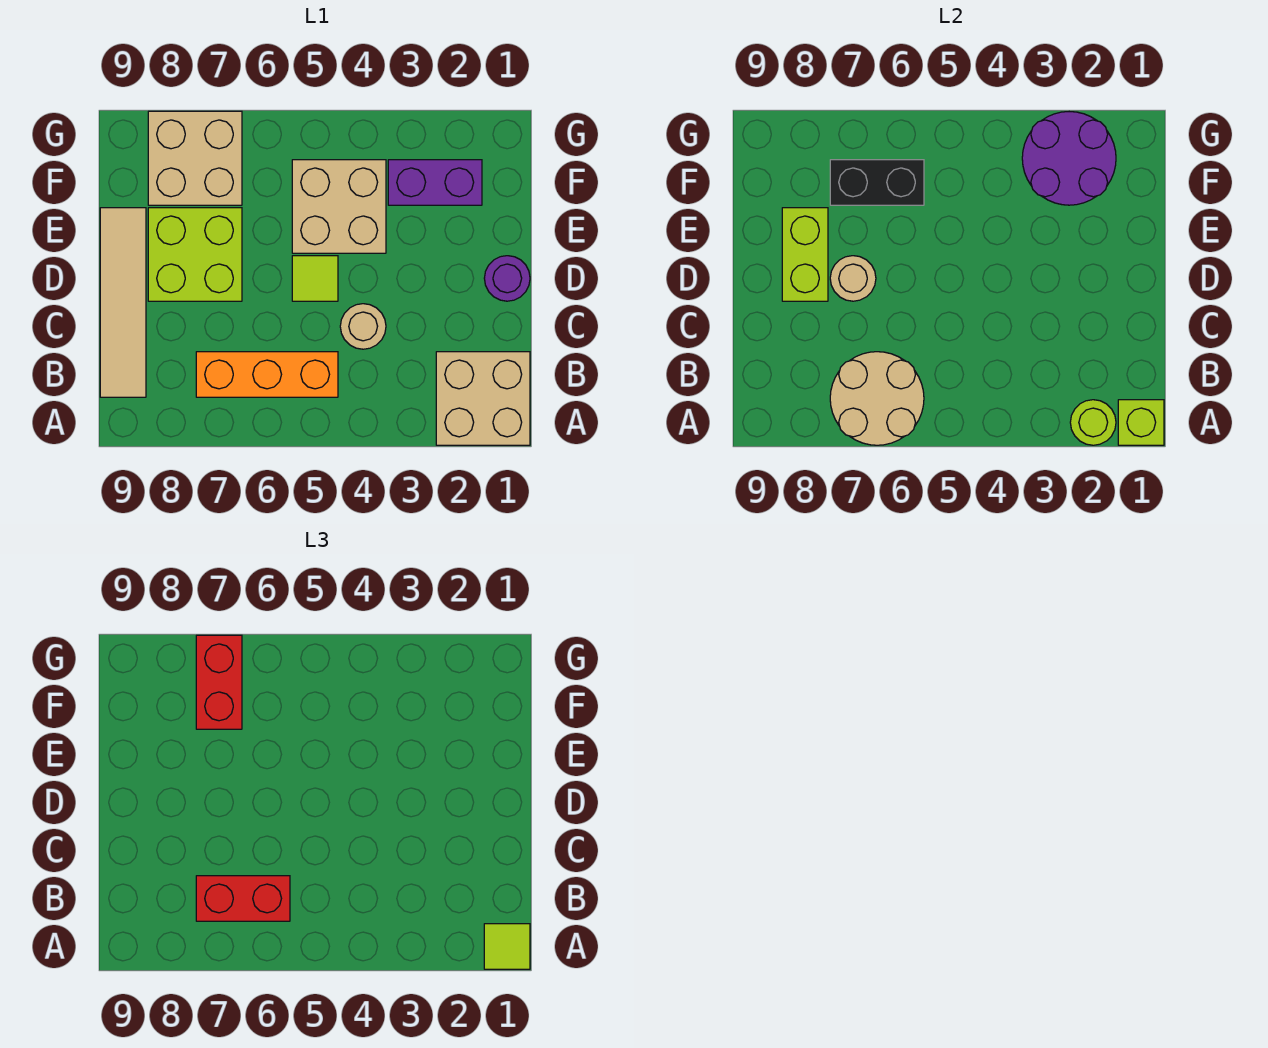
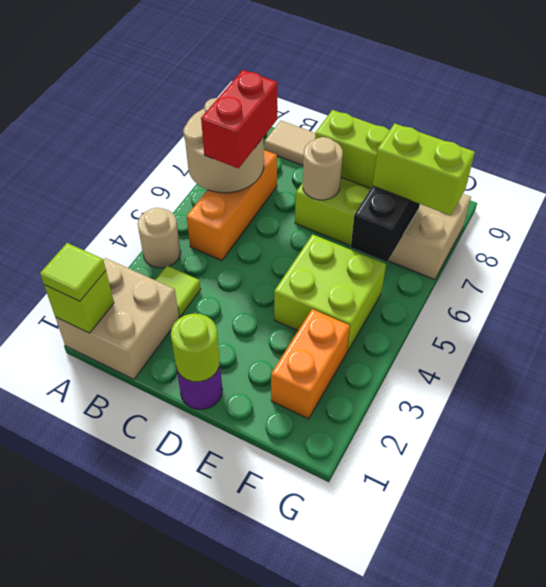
lime 1x1 round brick [1070,400,1116,445] -> lime 1x1 round brick moved to [171,314,220,382]
tan 1x1 round brick [340,304,386,349] -> tan 1x1 round brick moved to [138,208,181,268]
lime 1x1 tile [292,256,338,301] -> lime 1x1 tile moved to [156,266,201,317]
tan 2x2 brick [292,160,386,253] -> lime 2x2 brick [274,234,386,352]
purple 1x2 brick [388,160,482,205] -> orange 1x2 brick [271,309,350,419]
purple 2x2 round brick [1022,112,1116,205] -> none
red 1x2 brick [196,635,242,729] -> lime 1x2 brick [373,123,475,215]

